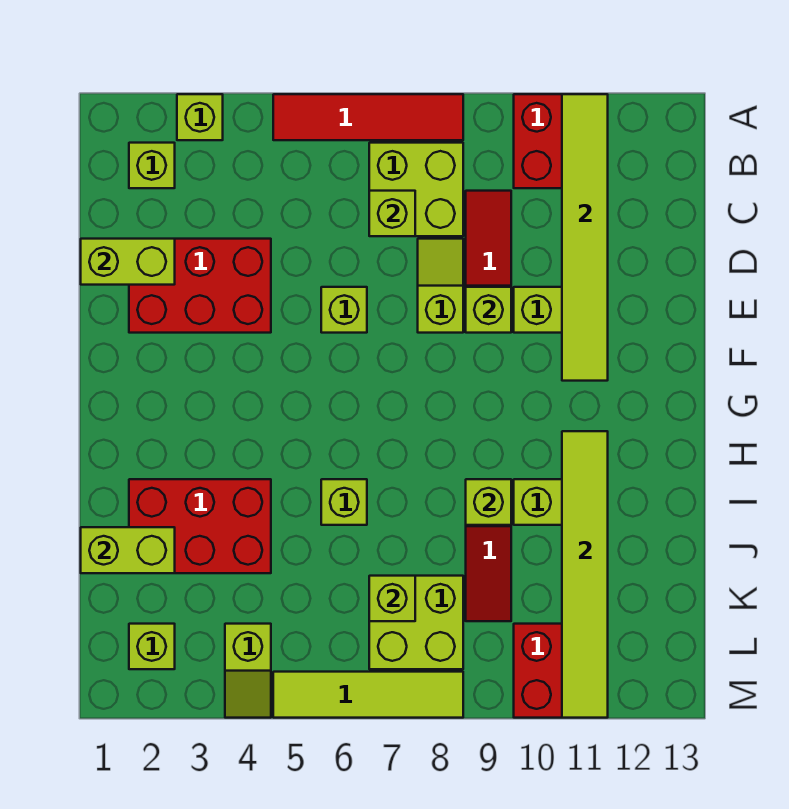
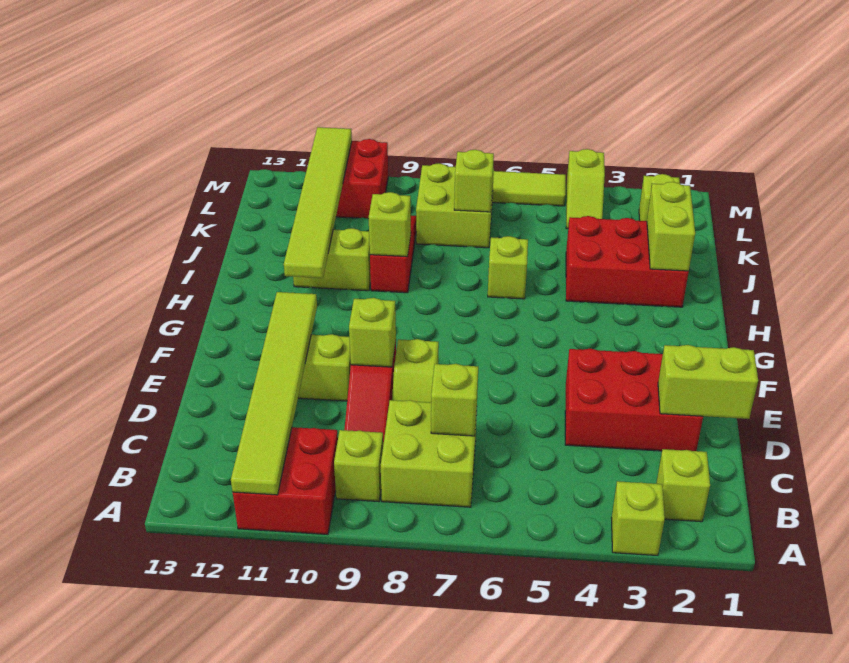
red 1x4 tile [273,94,463,140] -> none
lime 1x1 brick [321,287,367,333] -> lime 1x1 brick moved to [334,430,383,502]
lime 1x2 brick [81,527,175,573] -> lime 1x2 brick turned to [647,182,695,271]
lime 1x2 slope [225,624,271,718] -> lime 1x2 slope turned to [566,149,605,229]

